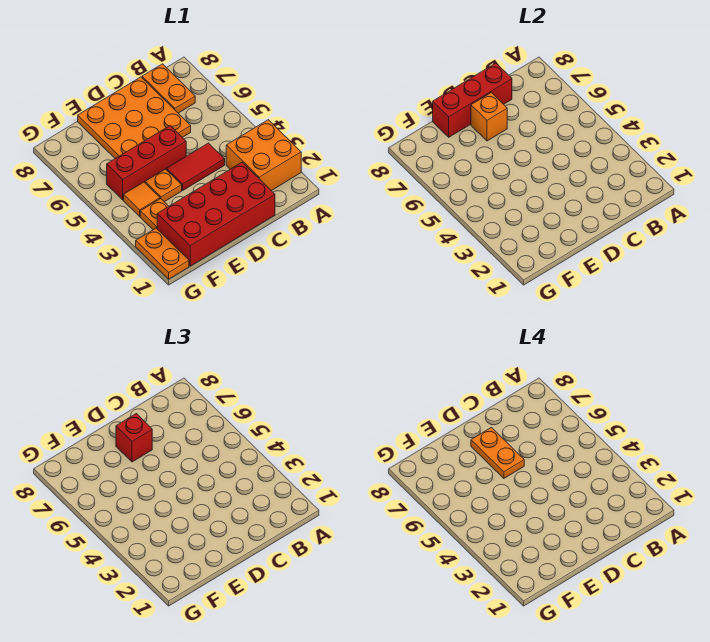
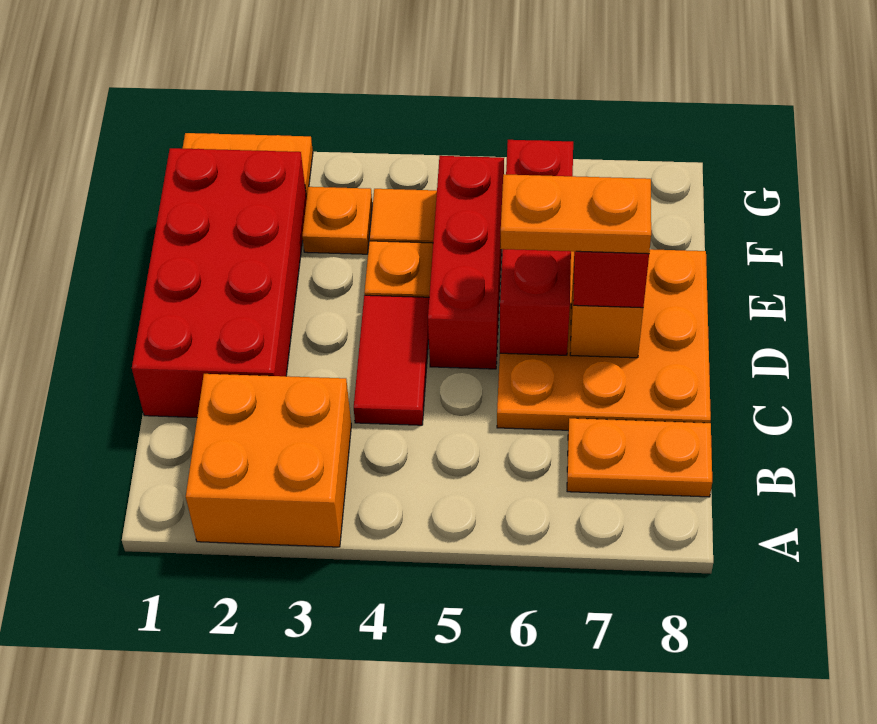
red 1x3 brick [433,63,512,137] -> red 1x3 brick moved to [500,140,573,355]

